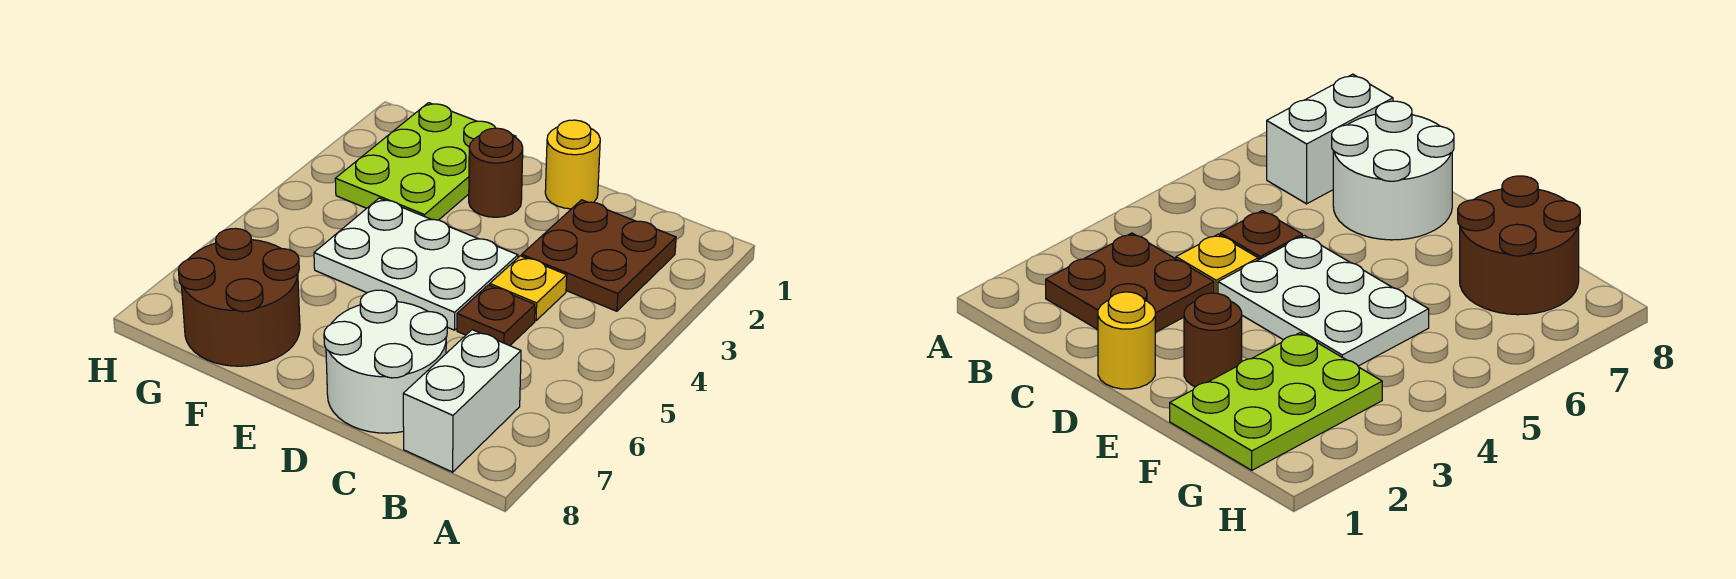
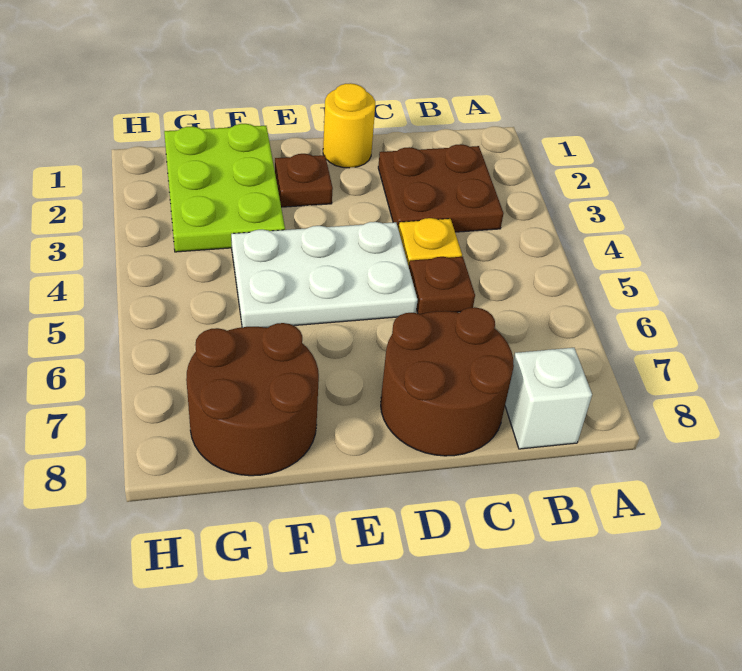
white 1x2 brick [403,330,521,472] -> white 1x1 brick [505,348,592,449]
white 2x2 round brick [324,290,447,433] -> brown 2x2 round brick [381,307,514,456]
brown 1x1 round brick [469,128,523,217] -> brown 1x1 plate [275,154,333,207]

